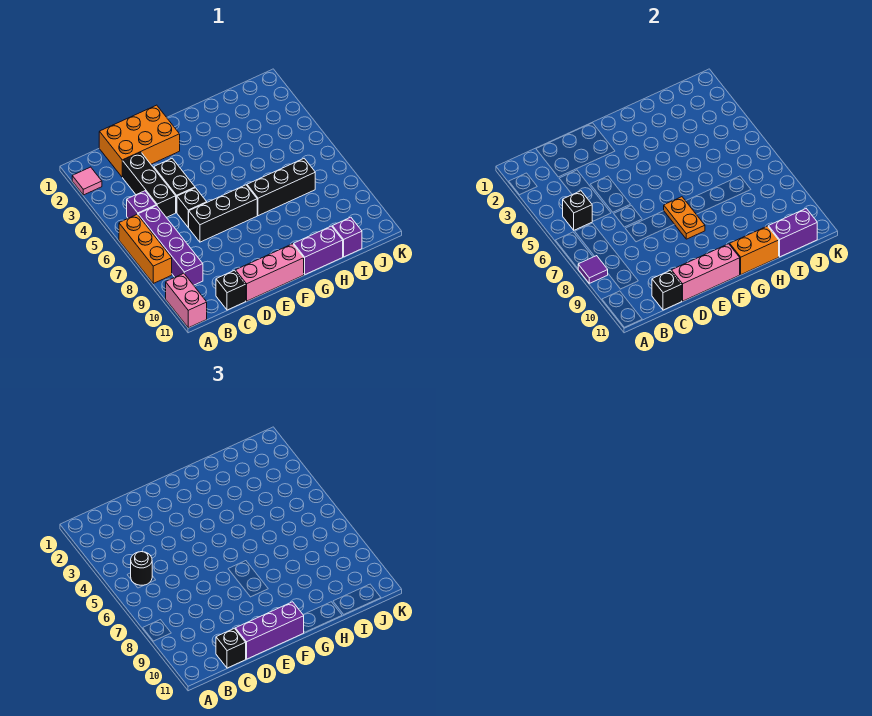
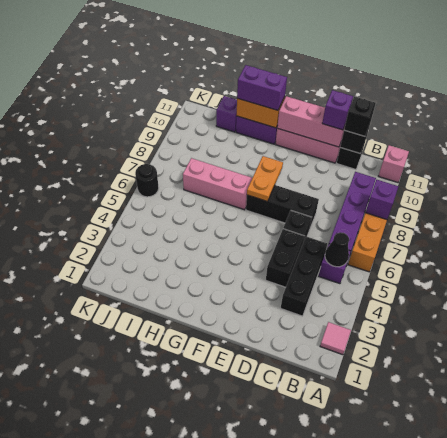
purple 1x1 tile [578,256,608,283] -> purple 1x1 brick [365,180,398,219]
pink 1x2 brick [166,273,207,328] -> pink 1x1 brick [379,145,409,182]
black 1x1 brick [563,191,592,230] -> black 1x1 cone [325,232,349,267]
black 1x1 round brick [131,552,152,585] -> black 1x1 round brick moved to [135,164,159,197]
orange 2x3 brick [99,105,180,177] -> none
purple 1x3 brick [235,602,304,659] -> purple 1x1 brick [322,90,353,130]
black 1x3 brick [247,158,315,216] -> pink 1x3 brick [183,158,252,210]
purple 1x2 brick [768,209,817,257] -> purple 1x2 brick moved to [237,65,287,110]

